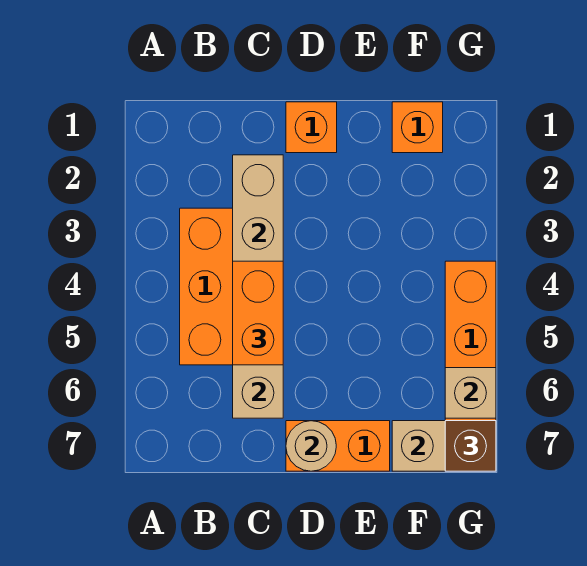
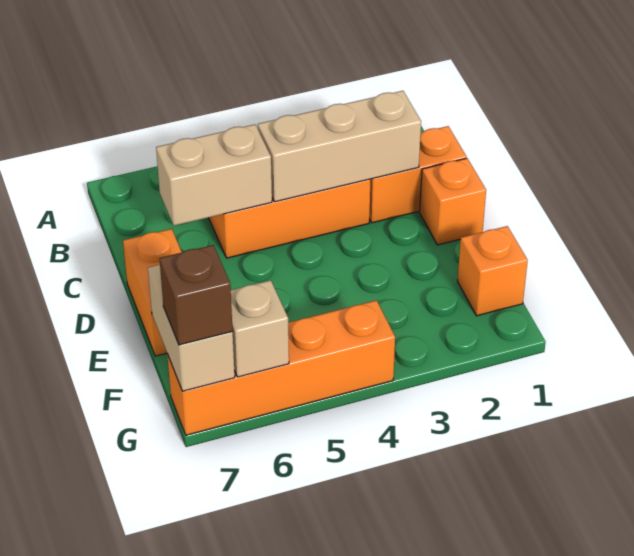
orange 1x2 brick [233,261,283,365] -> orange 1x2 brick moved to [369,126,467,223]
tan 1x1 round brick [286,421,336,471] -> none

